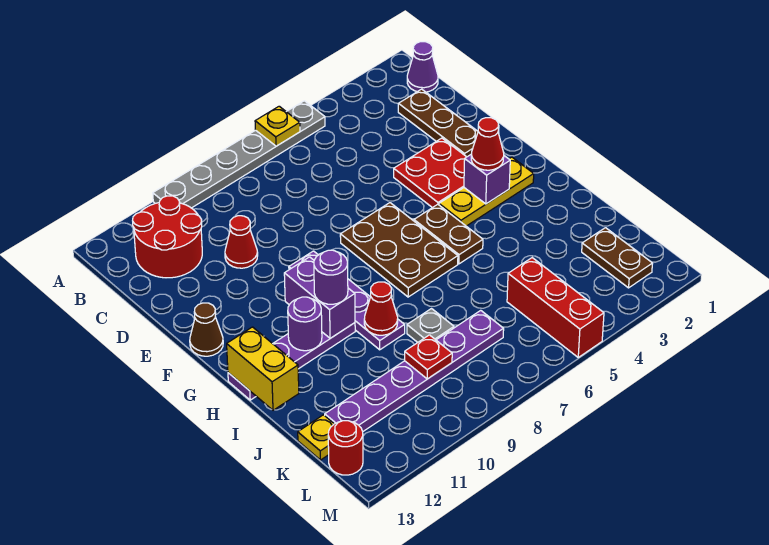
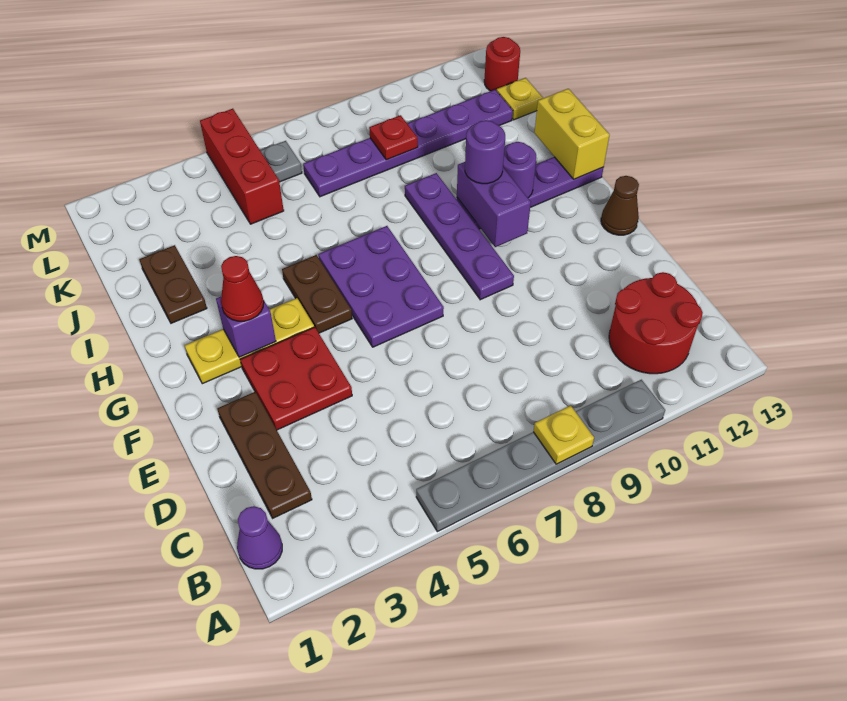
yellow 1x1 plate [255,106,300,146] -> yellow 1x1 plate moved to [533,406,594,464]
red 1x1 cone [225,216,258,268] -> none
brown 2x3 plate [340,203,458,297] -> purple 2x3 plate [318,226,444,347]
red 1x1 cone [364,282,398,335] -> none
grey 1x1 plate [407,309,454,342] -> grey 1x1 plate moved to [260,141,302,182]
brown 1x2 plate [582,228,653,288] -> brown 1x2 plate moved to [139,245,207,323]

